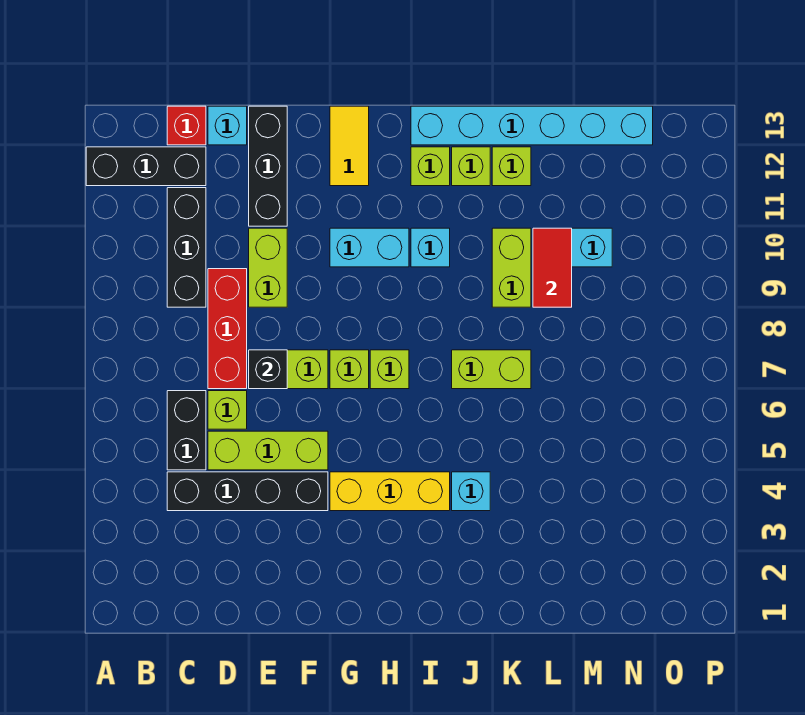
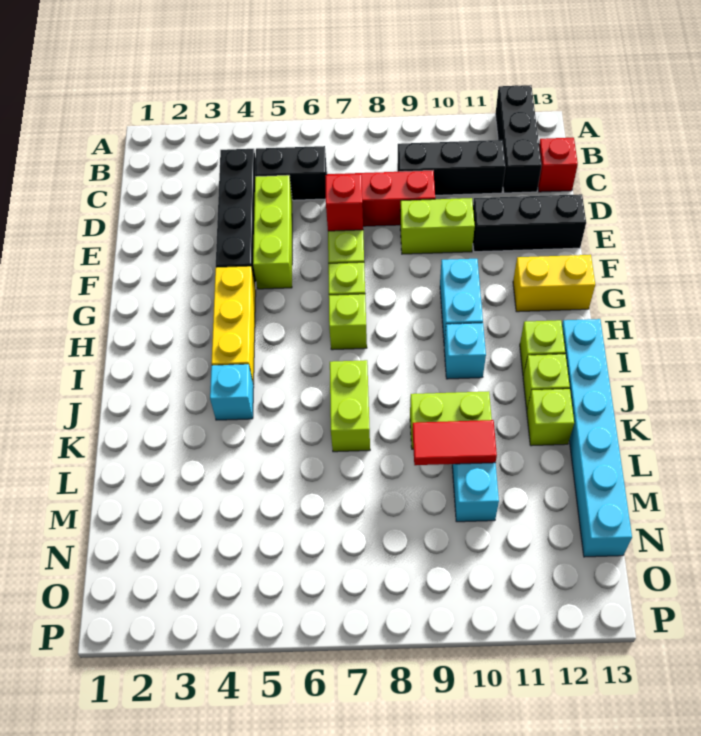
lime 1x1 brick [208,391,247,429] -> none
cyan 1x1 brick [208,106,247,145] -> none
black 1x1 brick [249,350,287,389] -> red 1x1 brick [325,174,363,231]
yellow 1x2 tile [330,106,369,186] -> yellow 1x2 brick [513,255,595,312]

